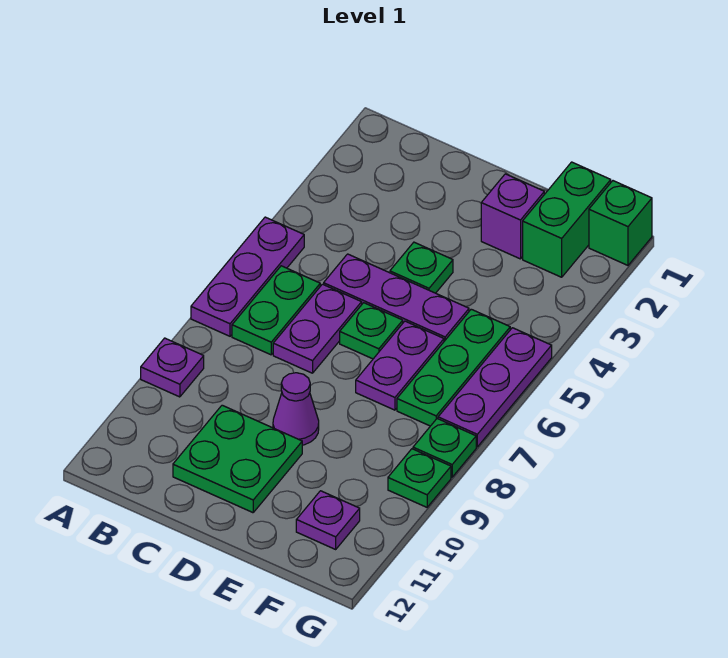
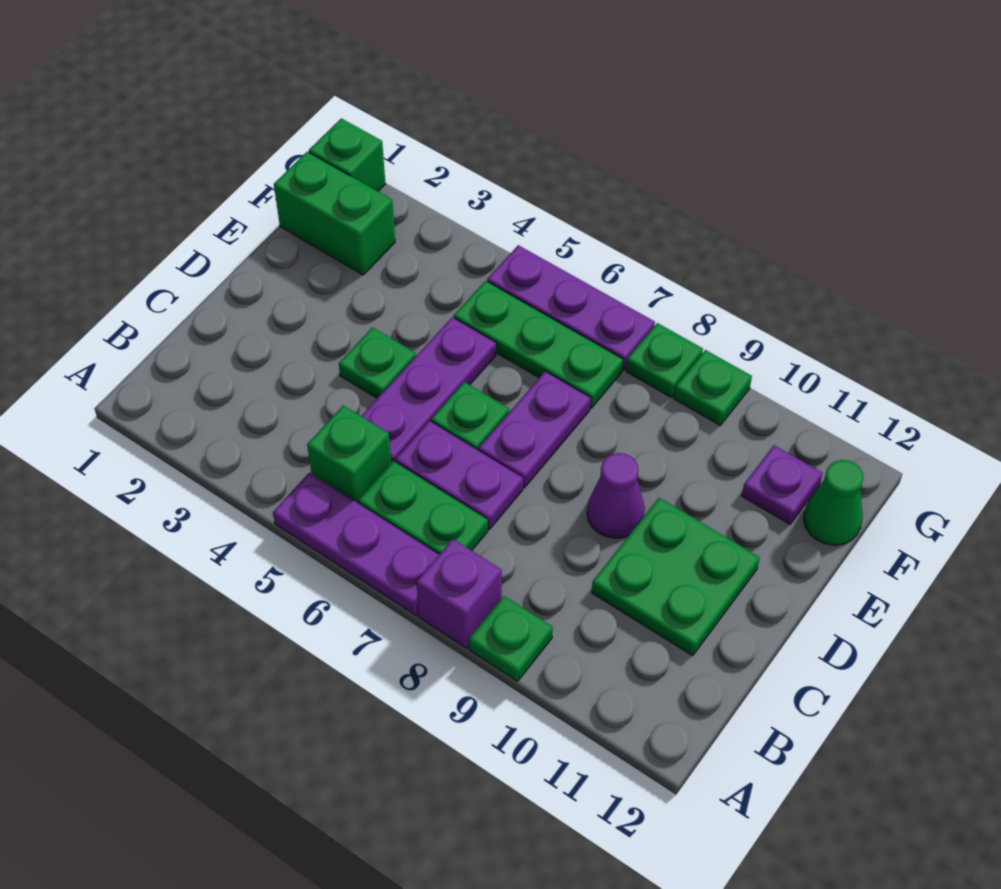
purple 1x1 plate [141,338,204,397] -> green 1x1 plate [469,596,553,681]
none -> green 1x1 brick [307,405,391,504]
purple 1x1 brick [481,174,544,259] -> purple 1x1 brick moved to [417,539,502,648]
purple 1x2 plate [356,321,444,410] -> purple 1x2 plate turned to [479,371,591,488]
none -> green 1x1 cone [804,460,863,545]

